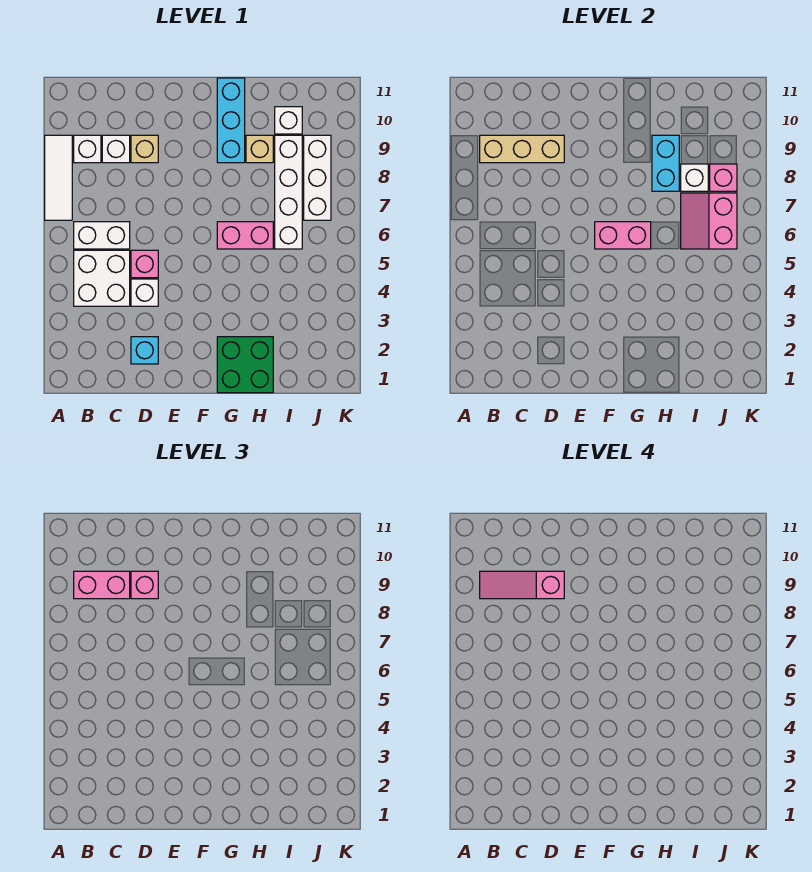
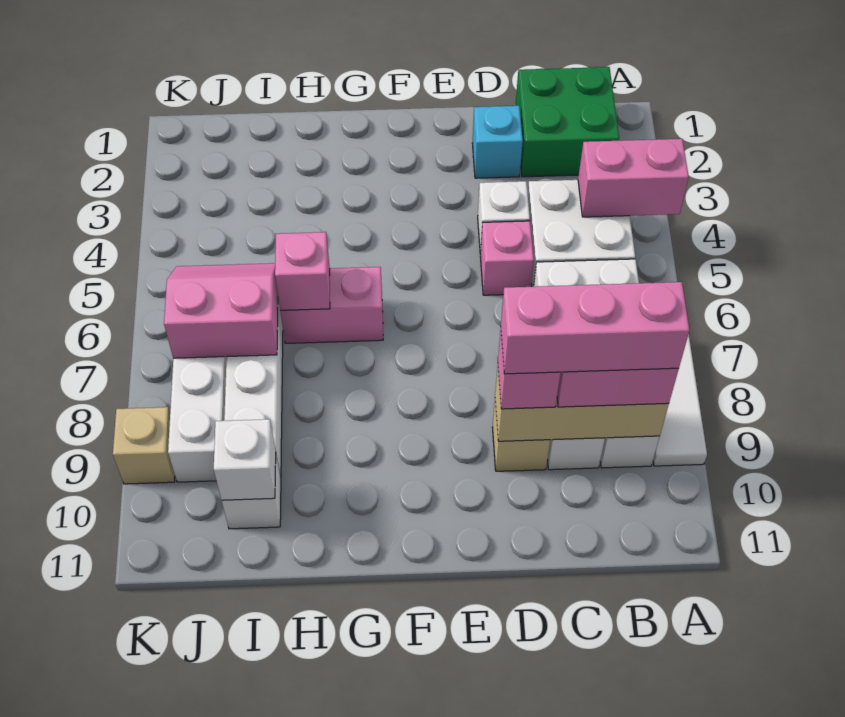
pink 1x3 slope [480,571,564,599] -> pink 1x3 brick [501,282,689,374]
pink 1x2 brick [595,222,651,249] -> pink 1x2 brick moved to [578,139,689,217]
green 2x2 brick [217,337,273,393] -> green 2x2 brick moved to [515,67,619,177]
cyan 1x3 brick [217,78,245,163] -> none
cyan 1x2 brick [652,135,679,191] -> none
tan 1x1 brick [246,135,273,163] -> tan 1x1 brick moved to [113,407,175,484]
pink 2x2 slope [681,193,737,249] -> pink 2x2 slope turned to [164,263,278,358]
white 1x1 brick [681,164,708,191] -> white 1x1 brick moved to [214,419,276,500]
pink 1x1 brick [710,164,737,191] -> pink 1x1 brick moved to [275,232,330,310]

